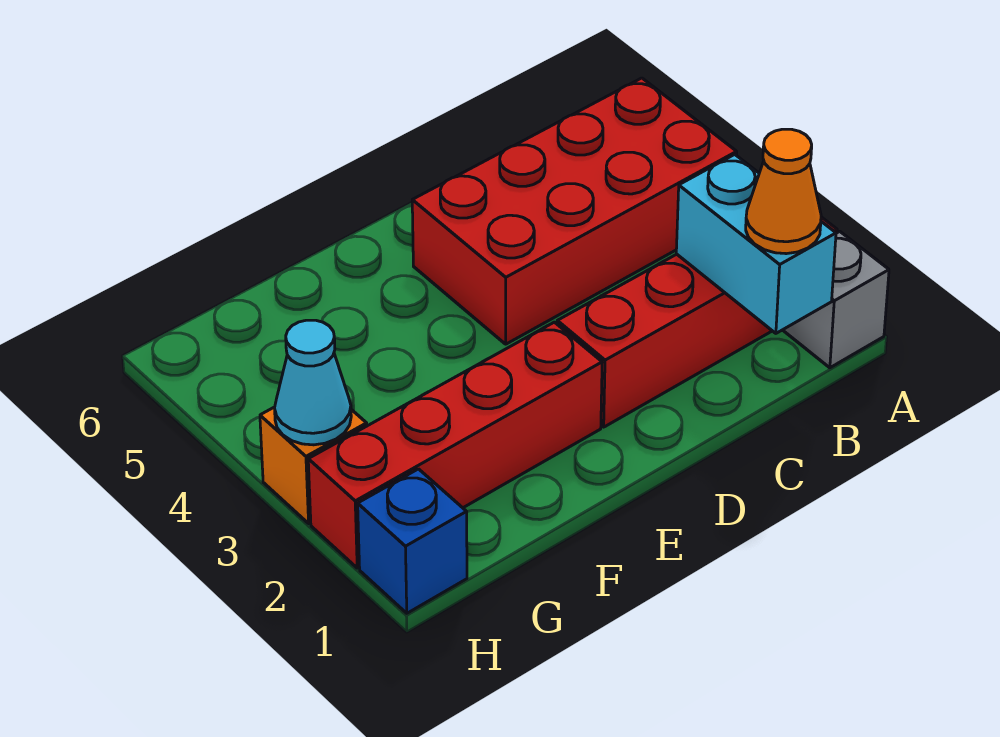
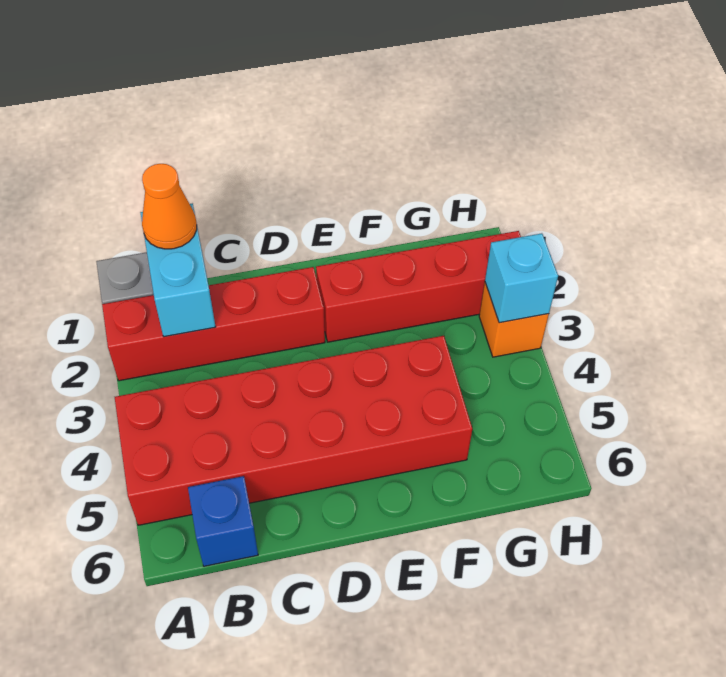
red 2x4 brick [412,78,737,344] -> red 2x6 brick [115,336,472,525]
blue 1x1 brick [358,469,467,613] -> blue 1x1 brick moved to [188,476,258,566]
cyan 1x1 cone [275,320,351,445] -> cyan 1x1 brick [485,233,558,323]

